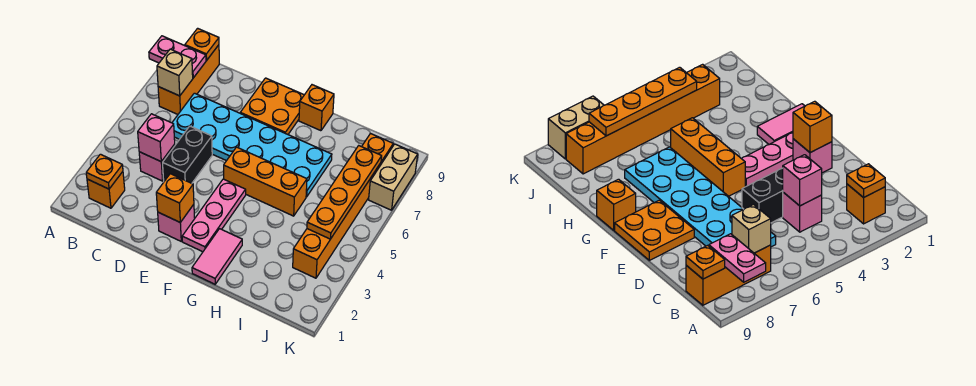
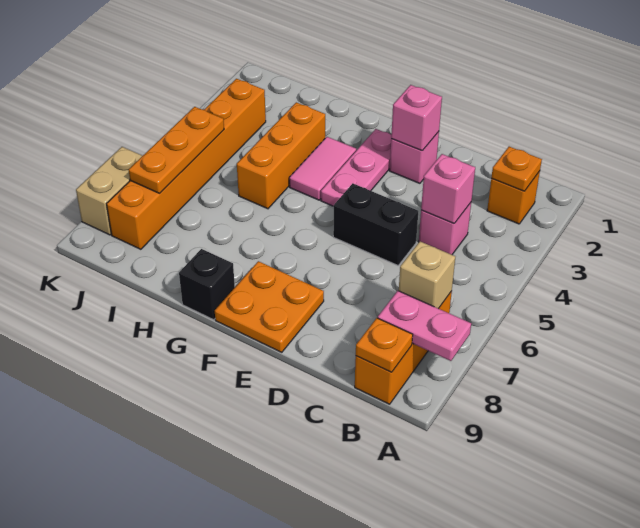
cyan 2x6 plate [172,93,332,197] -> none
black 1x2 brick [163,126,212,183] -> black 1x2 brick turned to [333,183,418,265]
orange 1x1 brick [156,174,194,222] -> pink 1x1 brick [391,85,442,151]
orange 1x3 brick [224,147,307,216] -> orange 1x3 brick turned to [237,102,325,209]
pink 1x2 tile [192,229,242,284] -> pink 1x2 tile moved to [289,137,356,200]
orange 1x1 brick [299,85,334,131] -> black 1x1 brick [179,249,235,320]
orange 1x4 plate [307,146,382,239] -> orange 1x3 plate [129,107,224,193]

